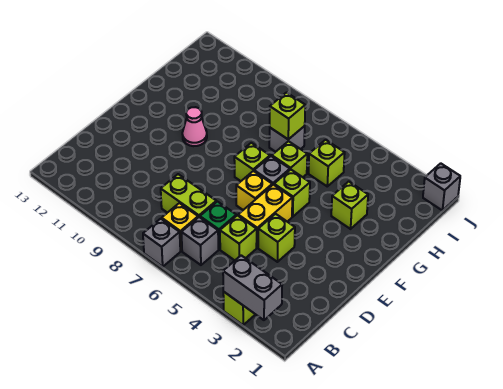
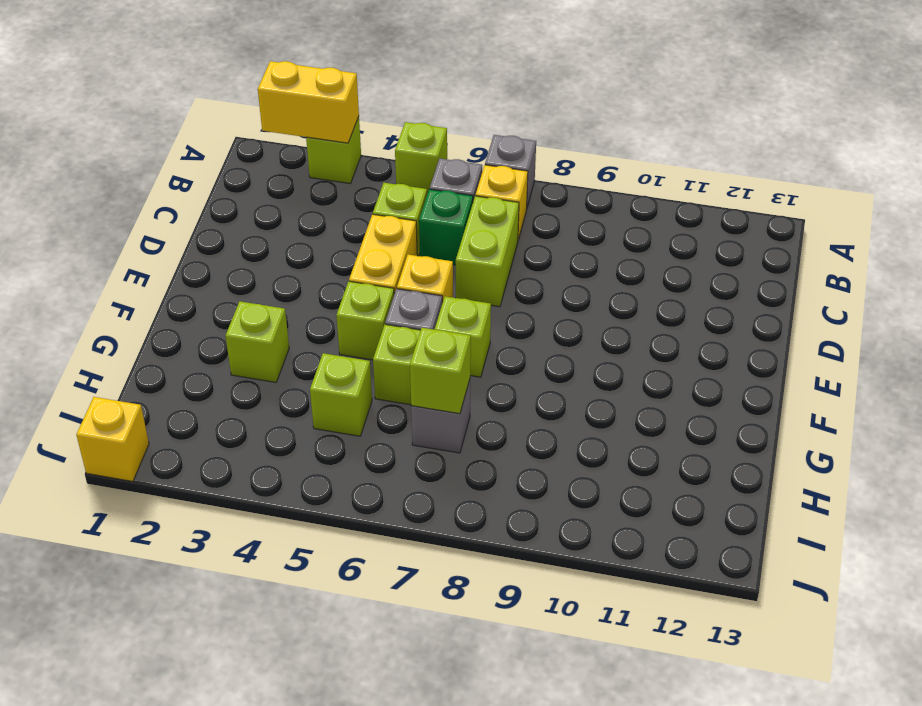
grey 1x2 brick [223,255,282,320] -> yellow 1x2 brick [258,61,359,143]
lime 1x2 brick [161,174,216,217] -> lime 1x2 brick turned to [456,196,519,307]
lime 1x1 brick [258,214,295,262] -> lime 1x1 brick moved to [395,122,447,194]
pink 1x1 cone [182,107,207,146] -> none
grey 1x1 brick [423,163,460,210] -> yellow 1x1 brick [76,397,149,482]

